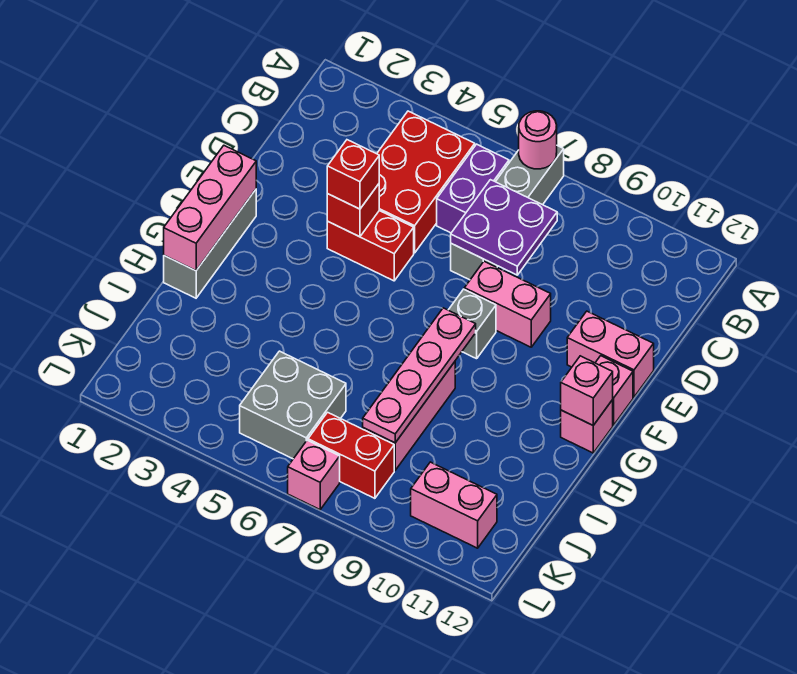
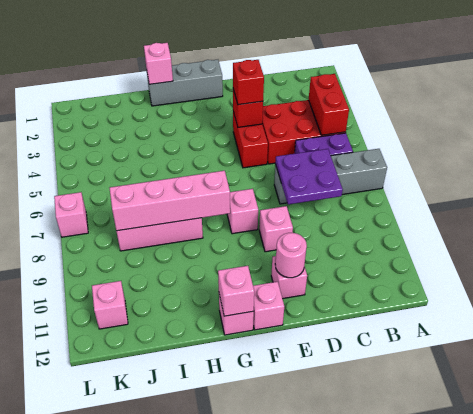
pink 1x1 round brick [519,111,557,169] -> pink 1x1 round brick moved to [275,233,307,278]
pink 1x2 brick [464,261,551,347] -> pink 1x1 brick [259,206,293,252]
pink 1x2 brick [567,311,654,397] -> pink 1x1 brick [271,256,307,299]
pink 1x3 brick [164,146,256,271] -> pink 1x1 brick [144,43,173,84]
grey 1x1 brick [449,289,496,359] -> pink 1x1 brick [227,189,258,234]
pink 1x4 plate [363,308,476,443] -> pink 1x4 brick [110,171,230,231]
grey 2x2 brick [240,351,346,459] -> none
red 1x2 brick [308,412,394,498] -> red 1x2 brick moved to [309,74,349,135]
pink 1x2 brick [411,462,497,548] -> pink 1x1 brick [92,281,128,329]

